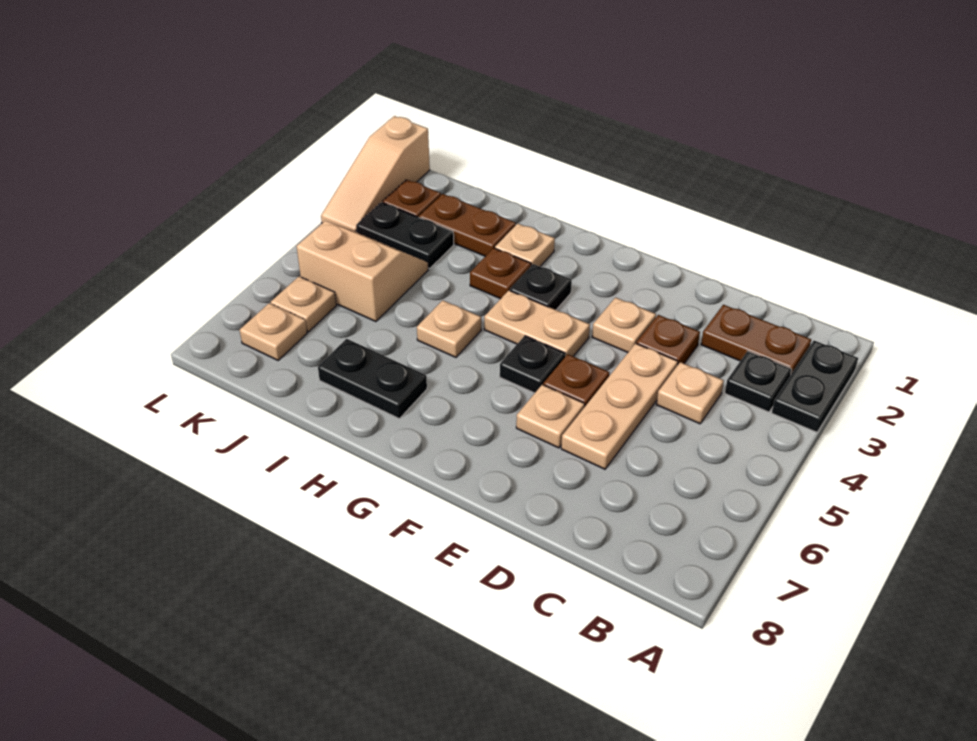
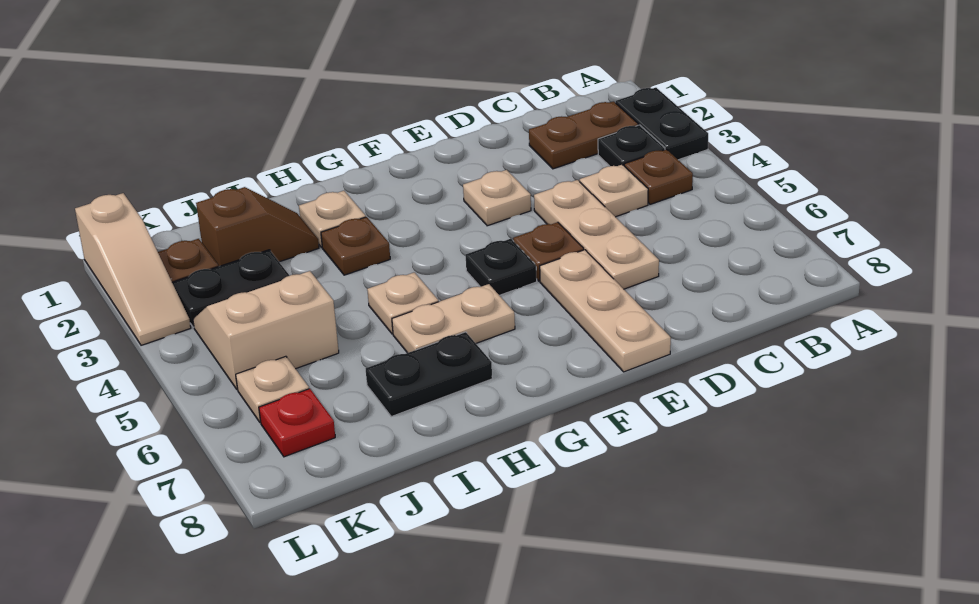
brown 1x1 plate [636,315,700,365] -> brown 1x1 plate moved to [624,149,693,204]
tan 1x1 plate [516,385,585,448] -> tan 1x3 plate [540,250,671,372]
tan 1x2 plate [484,290,590,357] -> tan 1x2 plate moved to [392,284,515,353]
black 1x1 plate [510,264,572,310] -> none
brown 1x2 plate [419,194,516,256] -> brown 1x2 slope [196,187,319,266]
tan 1x1 plate [240,303,307,360] -> red 1x1 plate [259,389,335,457]

